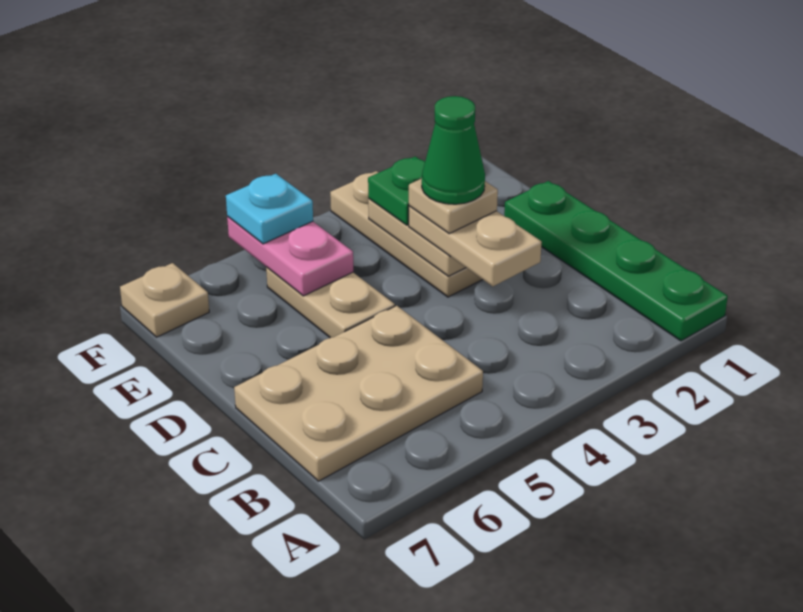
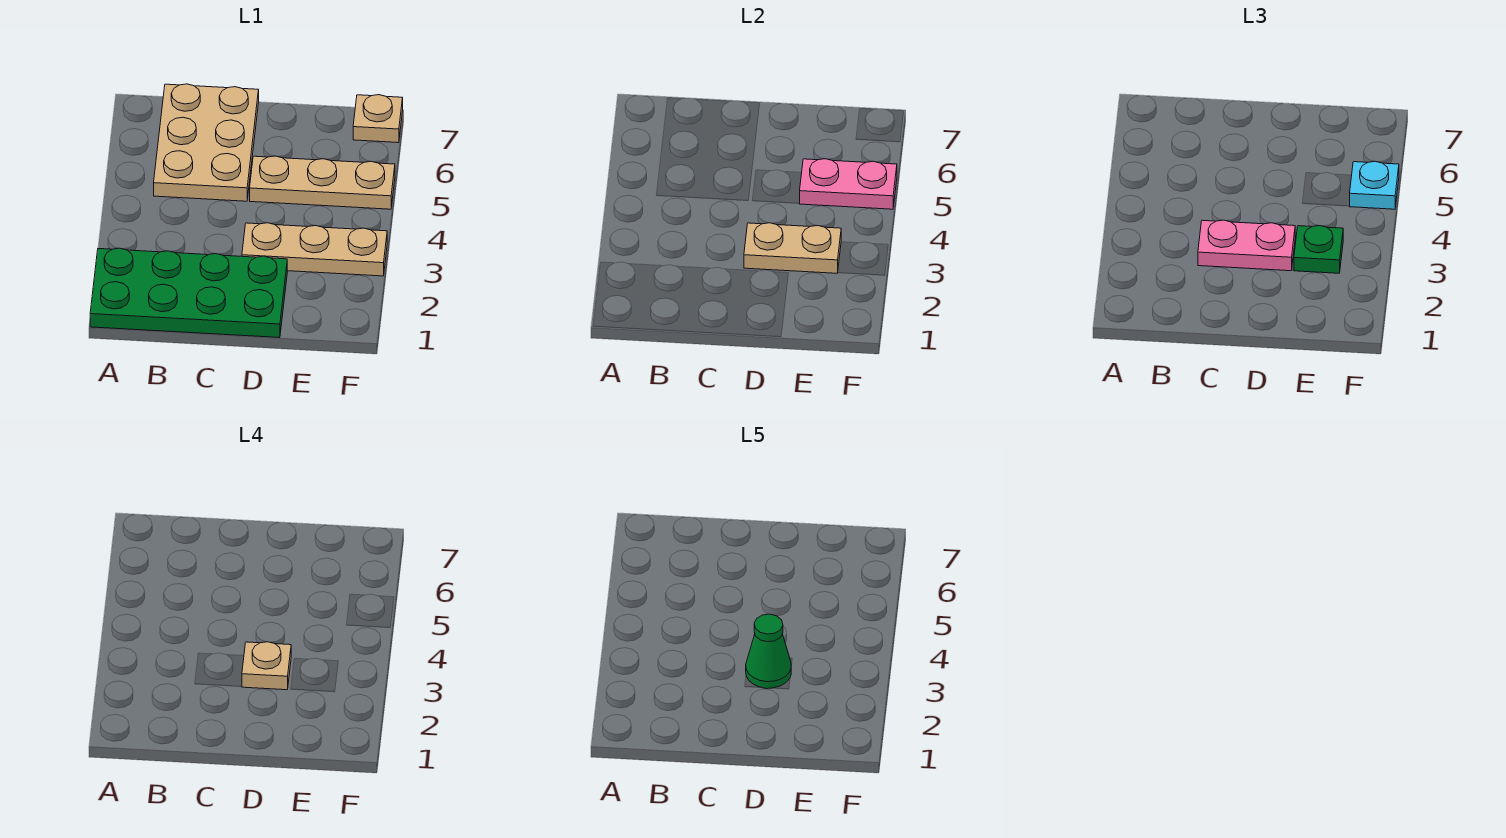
green 1x4 plate [504,181,728,341] -> green 2x4 plate [90,248,287,338]
tan 1x2 plate [409,206,542,286] -> pink 1x2 plate [1198,220,1295,271]
tan 1x2 plate [266,267,395,338] -> tan 1x3 plate [250,156,395,209]

